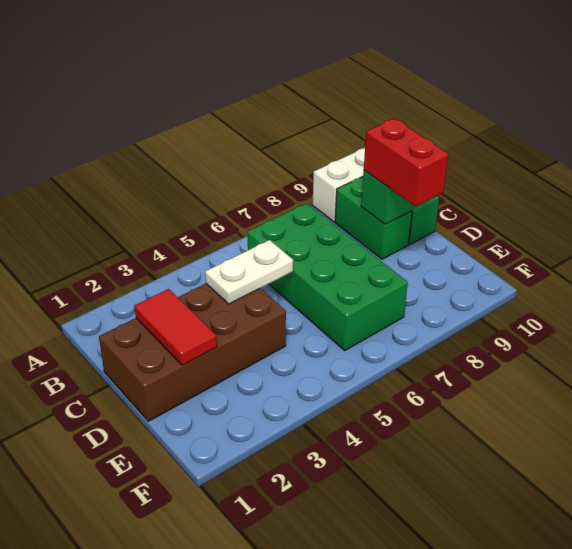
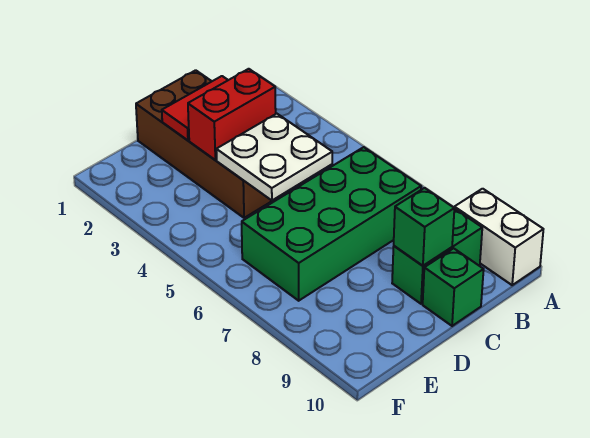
white 1x2 plate [205,240,293,304] -> white 2x2 plate [216,114,332,200]
red 1x2 brick [364,119,448,207] -> red 1x2 brick moved to [188,69,276,160]

